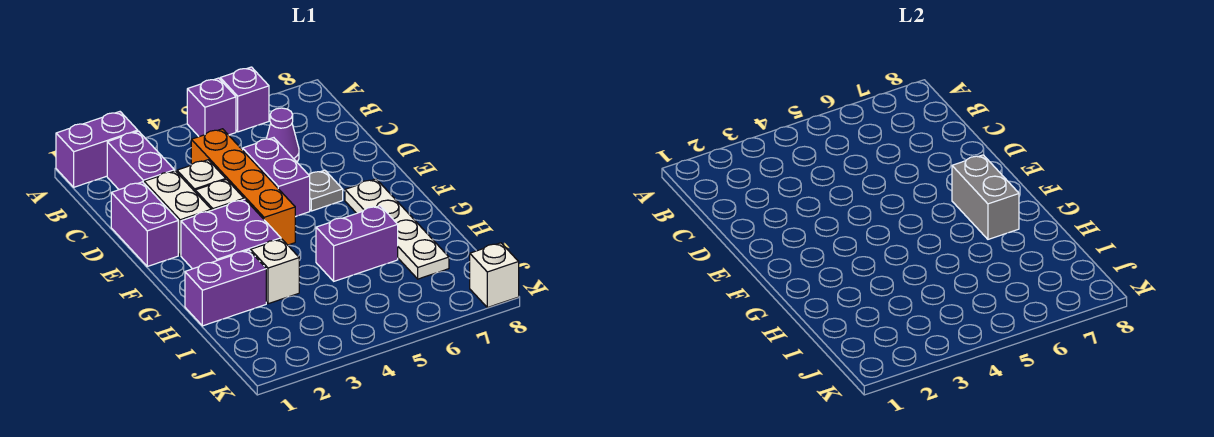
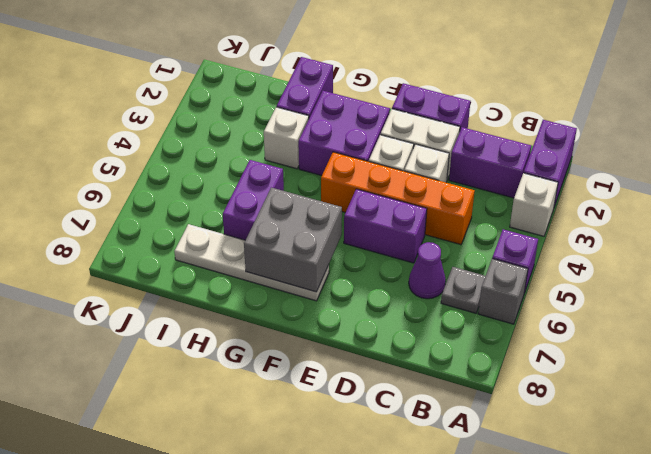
purple 1x1 brick [220,67,269,132] -> grey 1x1 brick [478,259,528,324]
grey 1x1 plate [309,170,343,211] -> grey 1x1 plate moved to [441,267,485,313]
grey 1x2 brick [952,155,1019,239] -> grey 2x2 brick [244,188,342,292]
white 1x1 brick [470,243,519,308] -> white 1x1 brick moved to [510,173,558,236]

